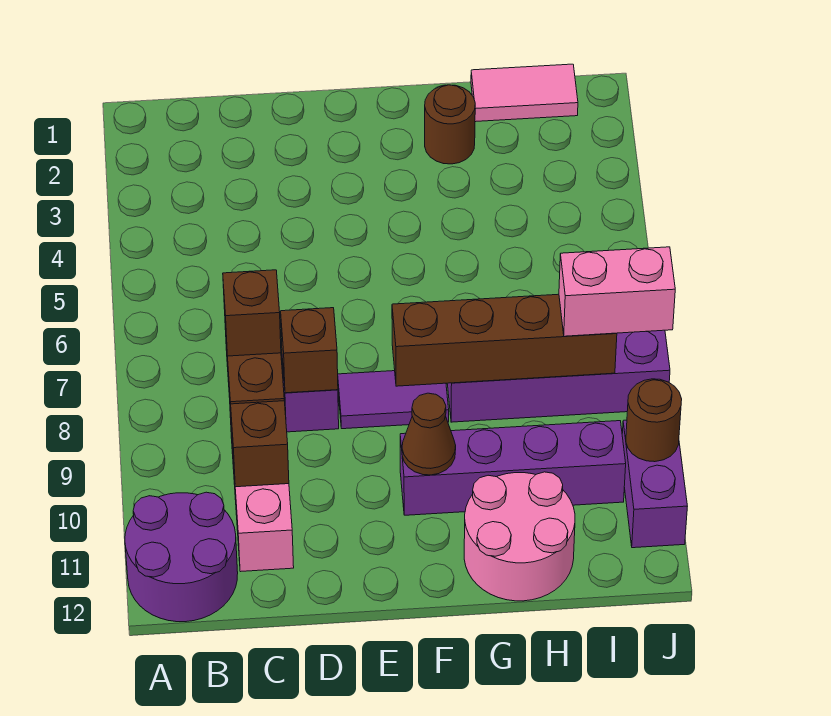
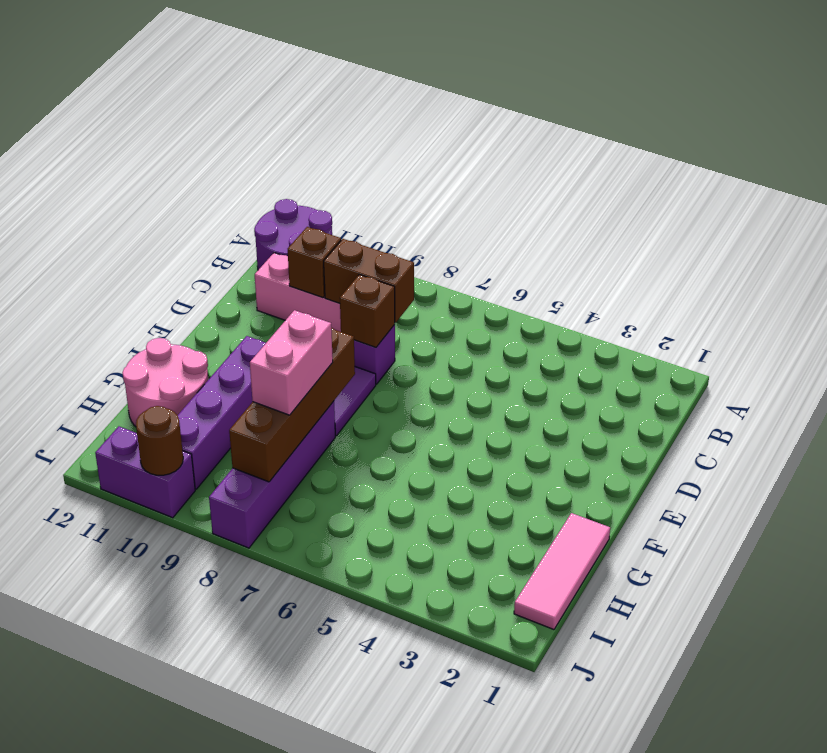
brown 1x1 brick [223,270,281,356] -> none
brown 1x1 cone [402,393,456,475] -> none
brown 1x1 round brick [425,85,475,164] -> none
pink 1x2 tile [471,64,578,122] -> pink 1x3 tile [514,513,610,630]
pink 1x2 brick [559,247,675,336] -> pink 1x2 brick moved to [250,310,333,415]

